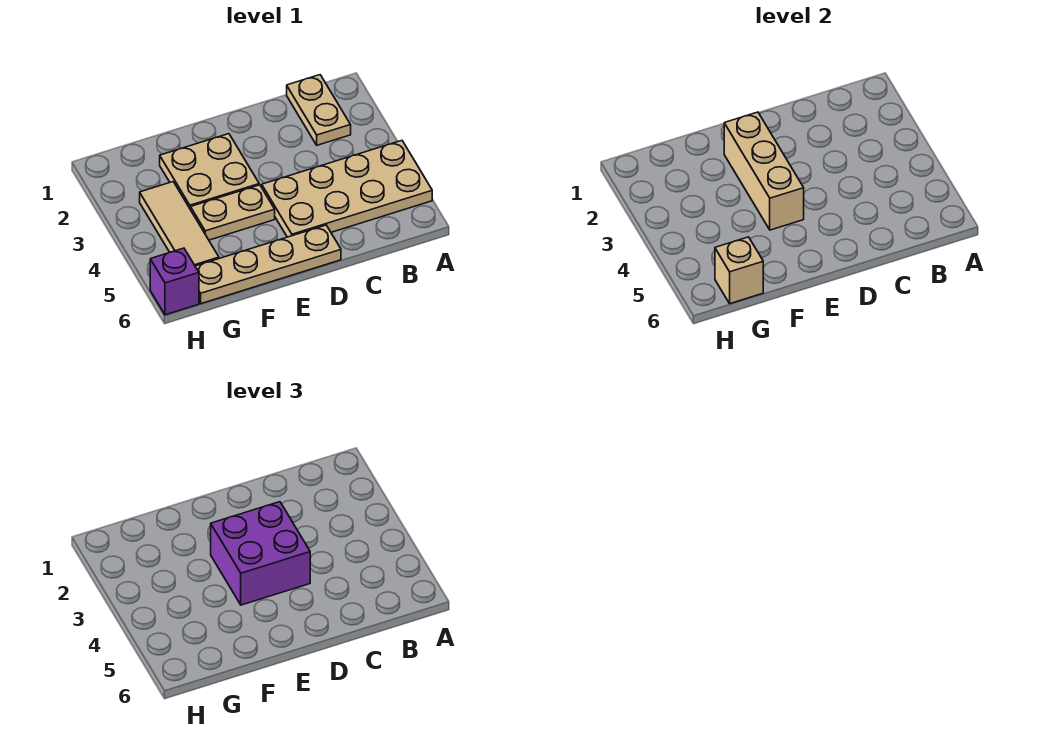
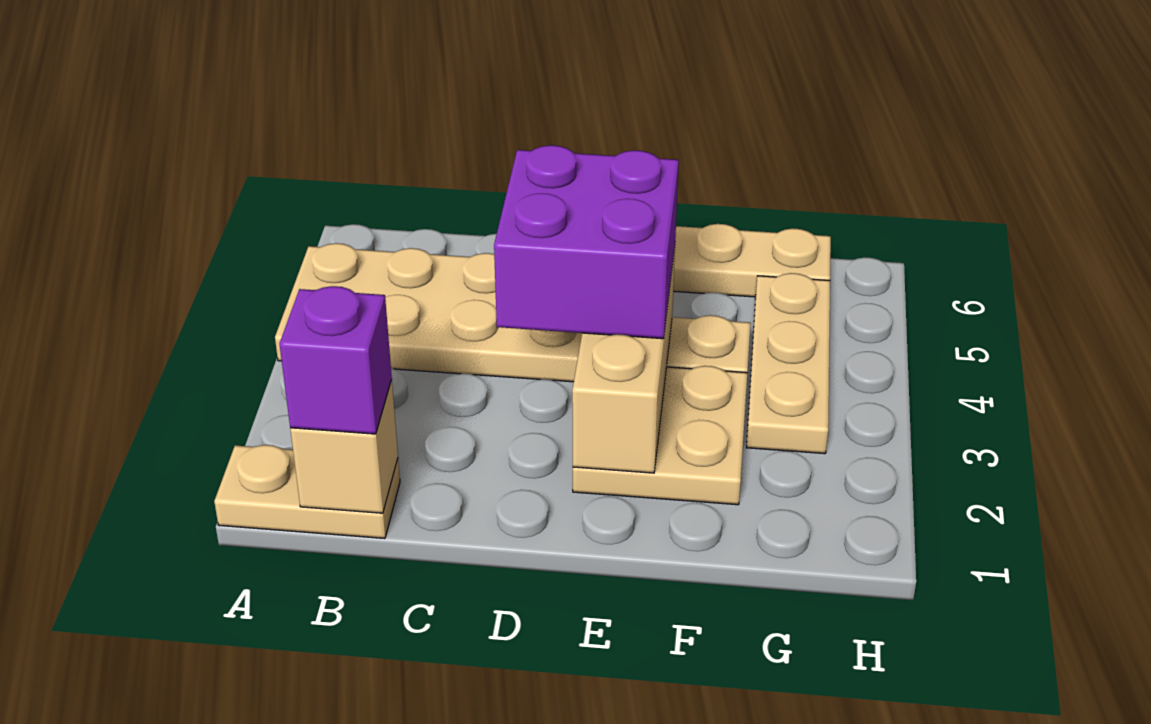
tan 1x2 plate [287,75,351,145] -> tan 1x2 plate turned to [214,445,400,538]
tan 1x3 tile [140,182,219,266] -> tan 1x3 plate [746,273,830,454]
tan 1x1 brick [715,237,763,304] -> tan 1x1 brick moved to [290,380,398,513]
purple 1x1 brick [150,248,199,315] -> purple 1x1 brick moved to [280,286,392,434]

